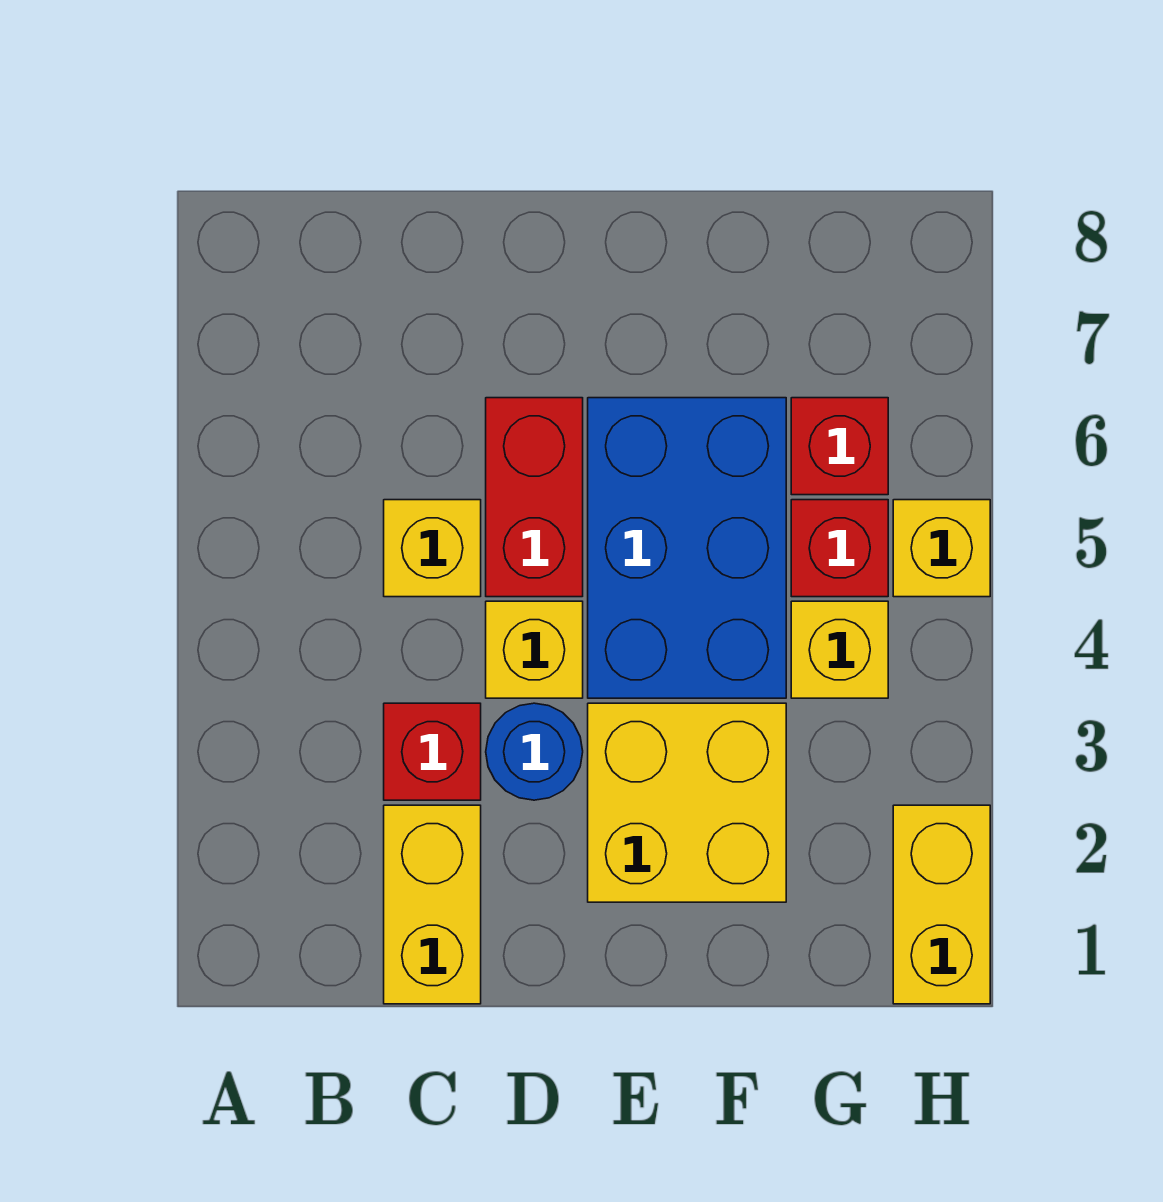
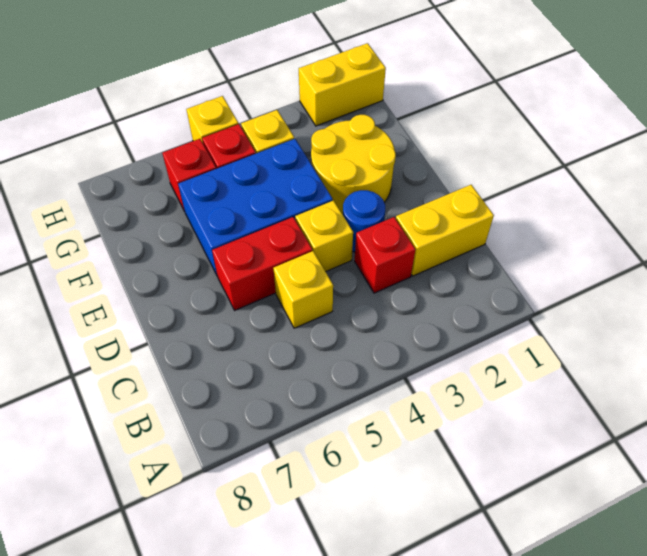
yellow 2x2 brick [588,703,786,902] -> yellow 2x2 round brick [311,115,396,214]

